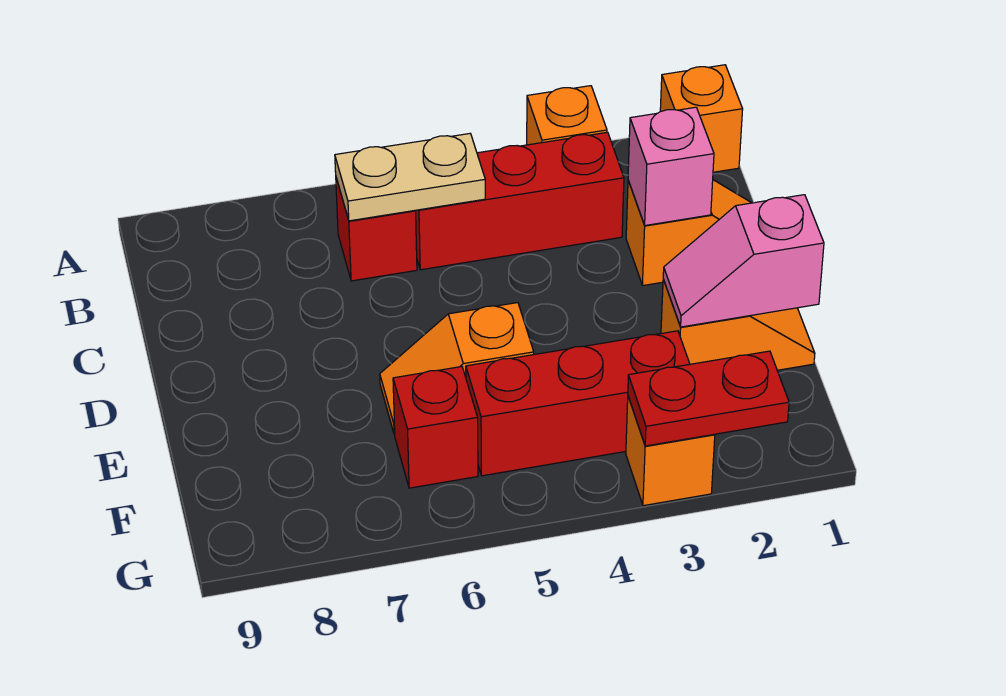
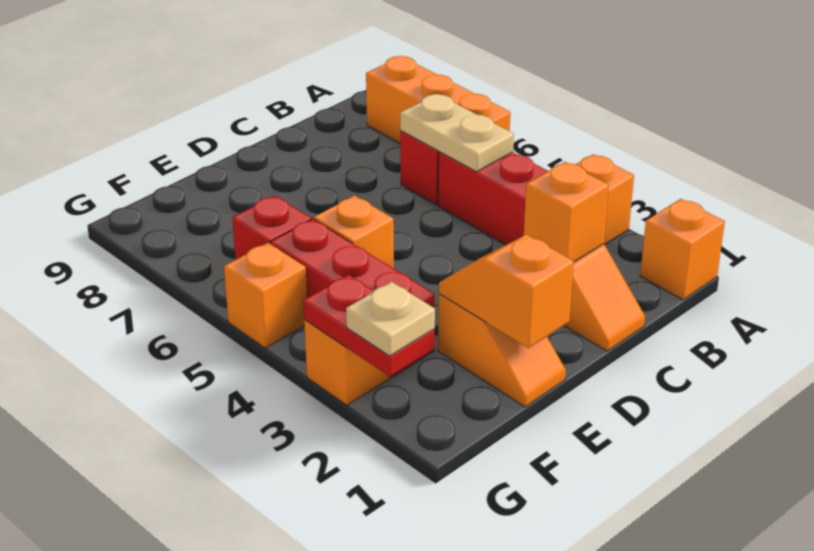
none -> orange 1x3 brick [366,56,510,143]
pink 1x1 brick [628,107,714,225] -> orange 1x1 brick [524,162,609,262]
pink 1x2 slope [663,195,824,327] -> orange 1x2 slope [439,235,574,348]
none -> tan 1x1 plate [346,282,435,356]
none -> orange 1x1 brick [224,243,307,348]

